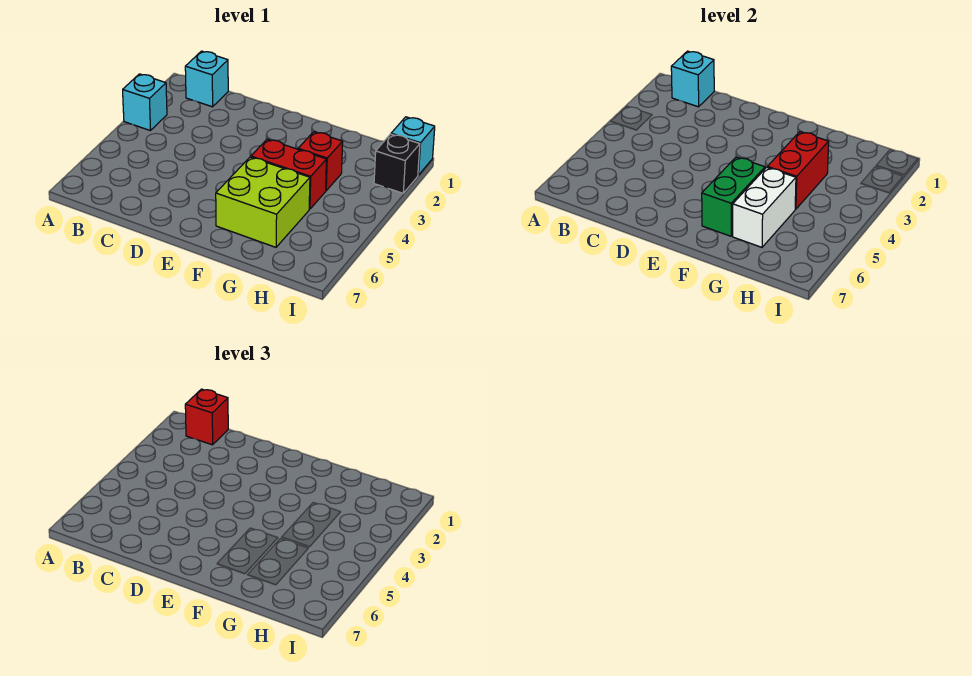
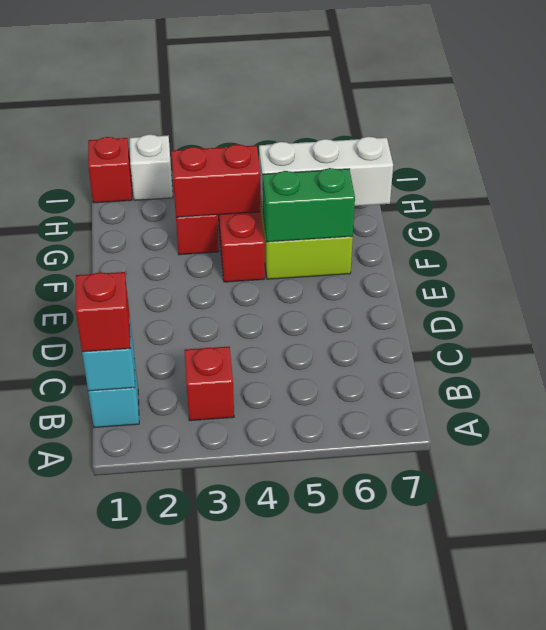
cyan 1x1 brick [123,74,167,131] -> none
none -> red 1x1 brick [184,347,234,421]
white 1x2 brick [732,167,796,247] -> white 1x3 brick [259,137,393,209]
cyan 1x1 brick [391,117,435,175] -> red 1x1 brick [88,137,132,203]
black 1x1 brick [374,134,420,193] -> white 1x1 brick [130,135,173,200]

